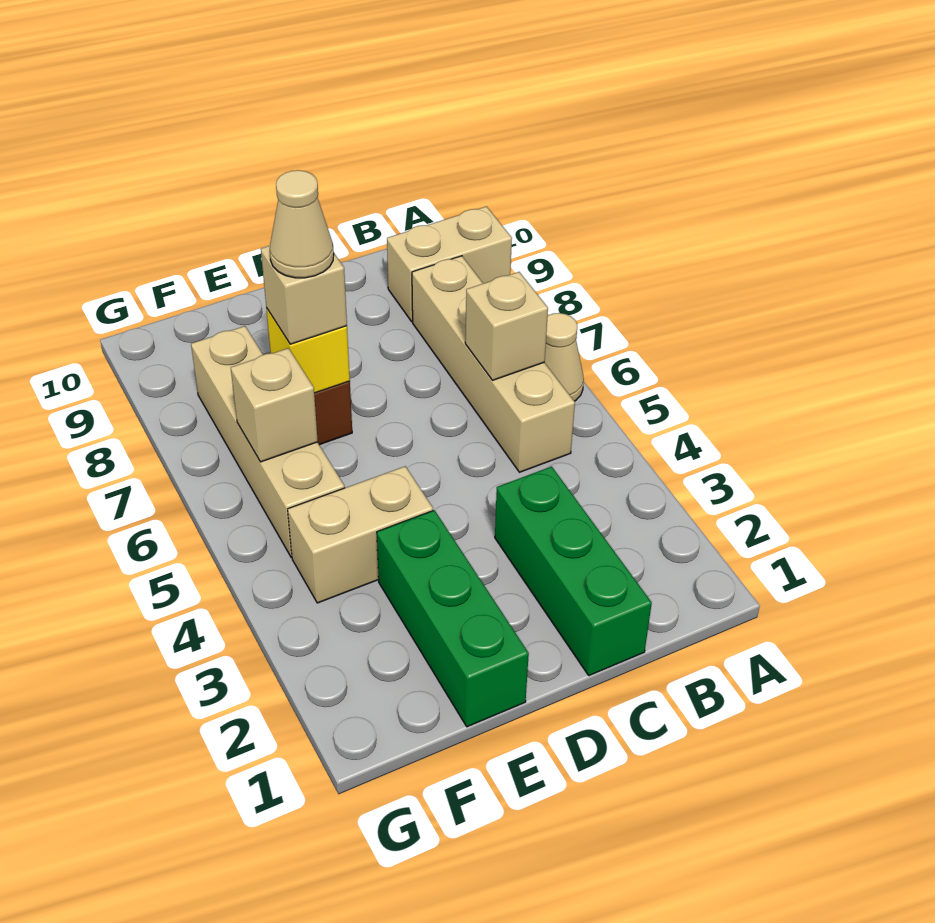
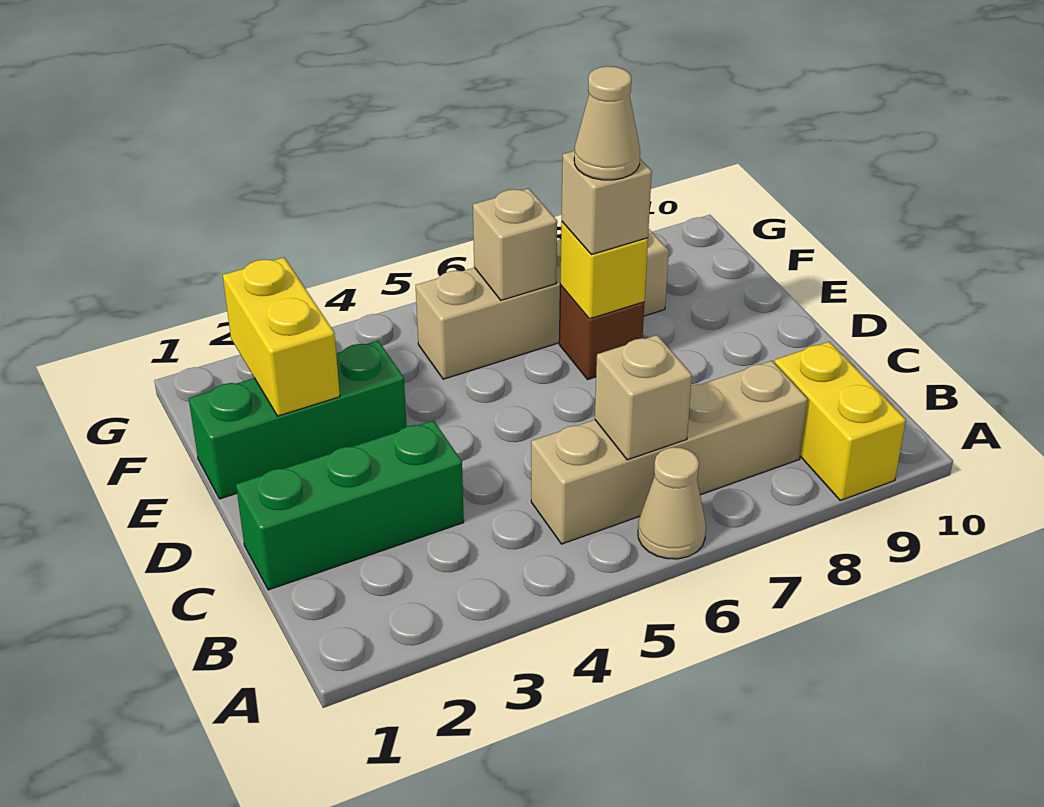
tan 1x2 brick [387,206,512,322] -> yellow 1x2 brick [775,342,906,500]
none -> yellow 1x2 brick [223,258,340,416]
tan 1x2 brick [288,466,433,603] -> none

